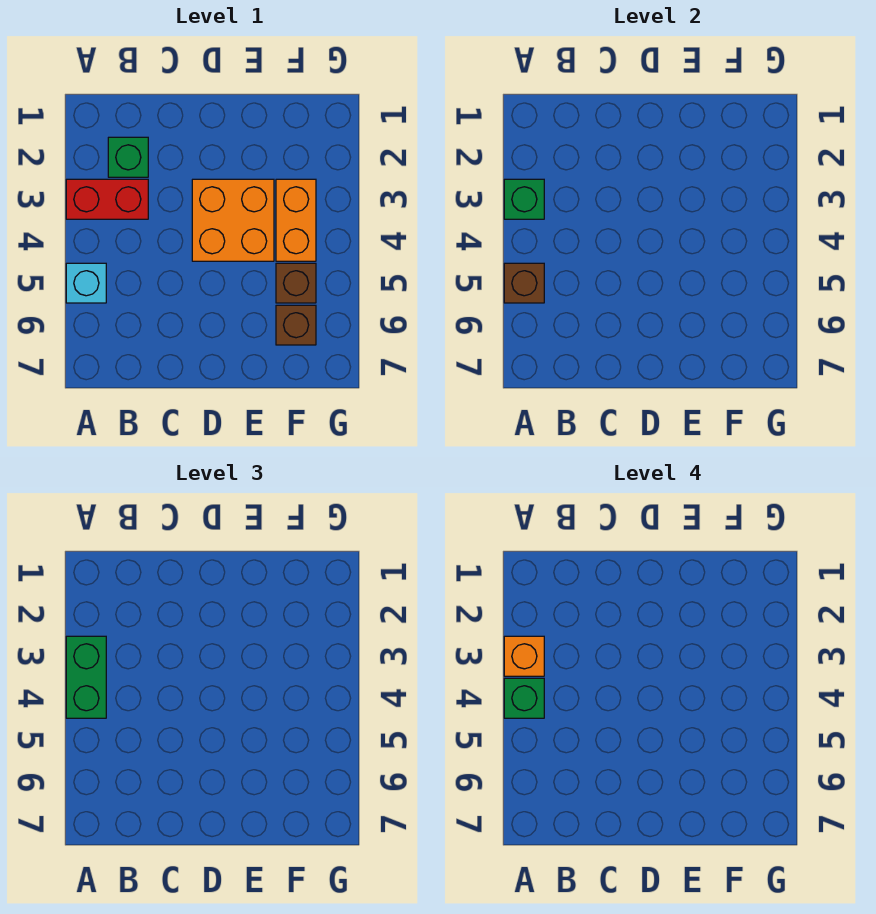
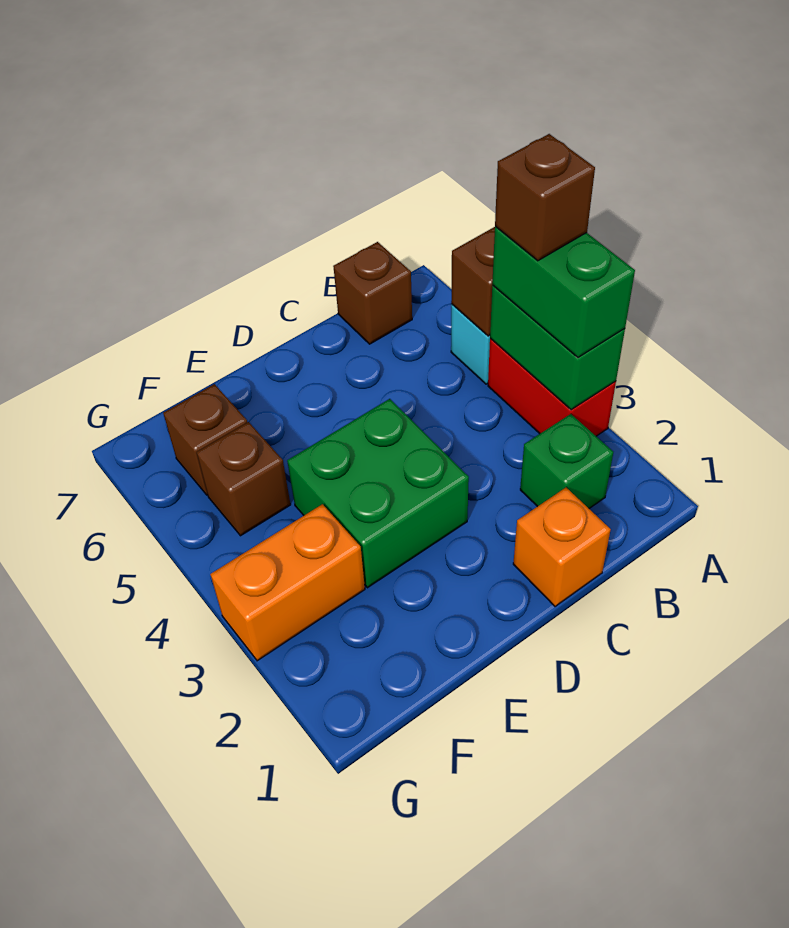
red 1x2 brick [66,179,148,219] -> red 1x2 brick turned to [488,338,616,436]
green 1x1 brick [504,179,544,219] -> green 1x2 brick [490,286,625,410]
orange 1x1 brick [504,636,544,676] -> orange 1x1 brick moved to [513,488,611,607]
green 1x1 brick [504,678,544,718] -> brown 1x1 brick [495,134,595,261]
none -> brown 1x1 brick [333,242,412,344]
orange 2x2 brick [192,179,274,261] -> green 2x2 brick [287,399,469,588]
orange 1x2 brick [276,179,316,261] -> orange 1x2 brick turned to [210,504,365,661]

